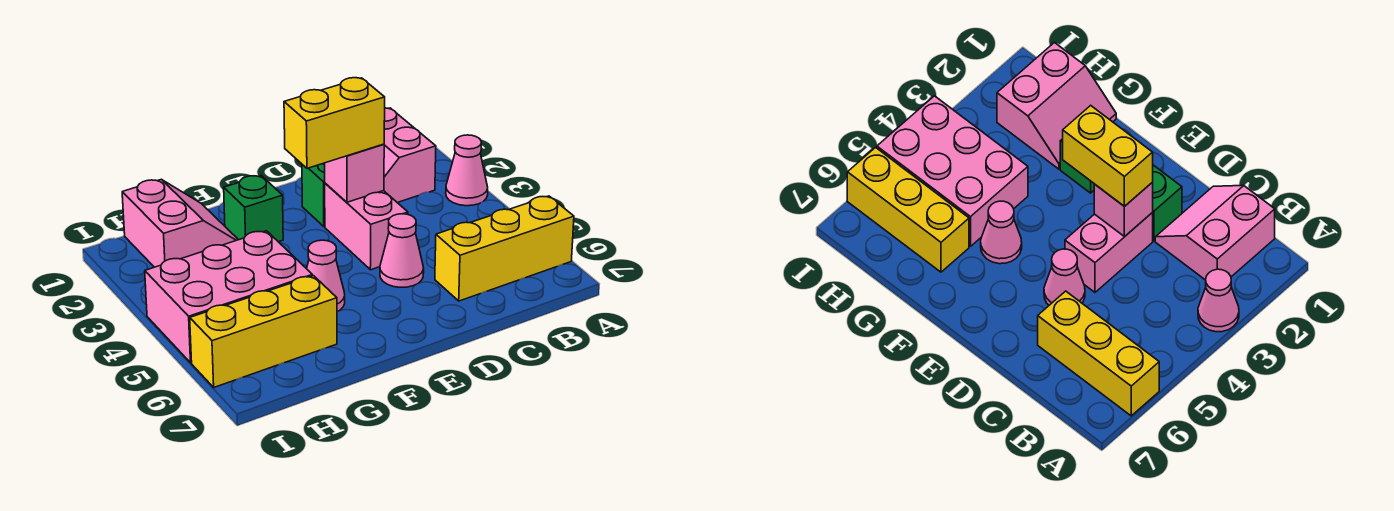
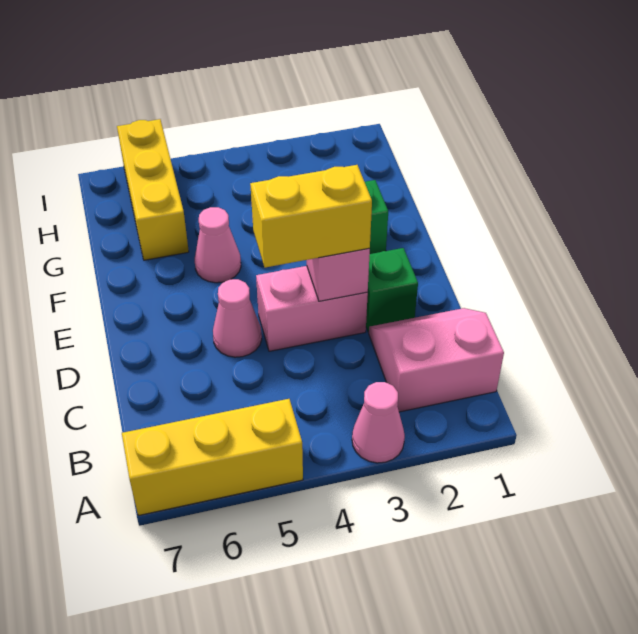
yellow 1x3 brick [435,196,574,301] -> yellow 1x3 brick turned to [122,399,303,516]
yellow 1x2 brick [284,78,385,168] -> yellow 1x2 brick turned to [250,165,372,268]
pink 2x2 slope [122,179,238,267] -> none
pink 2x3 brick [145,231,313,363] -> none

